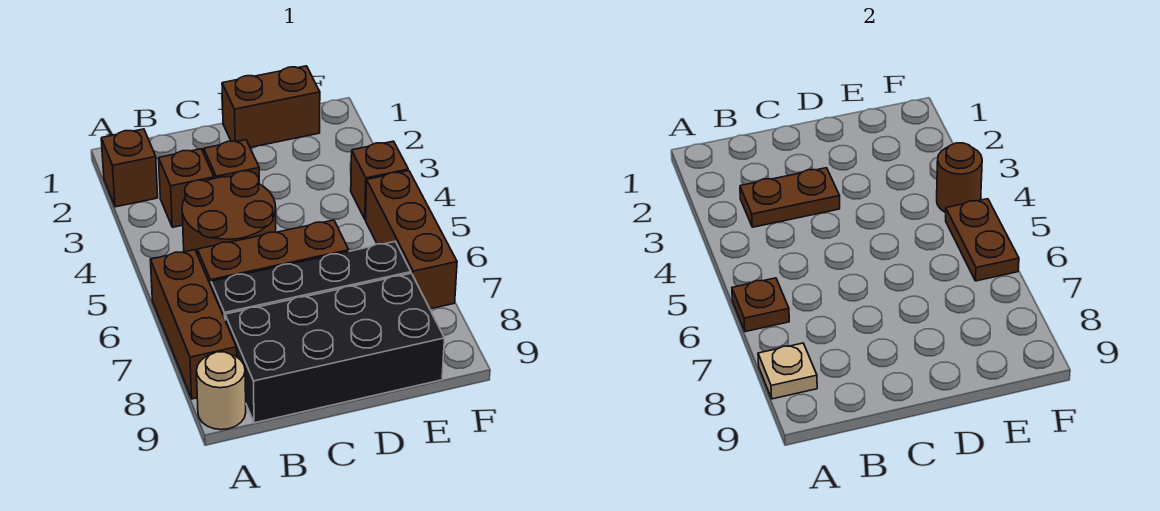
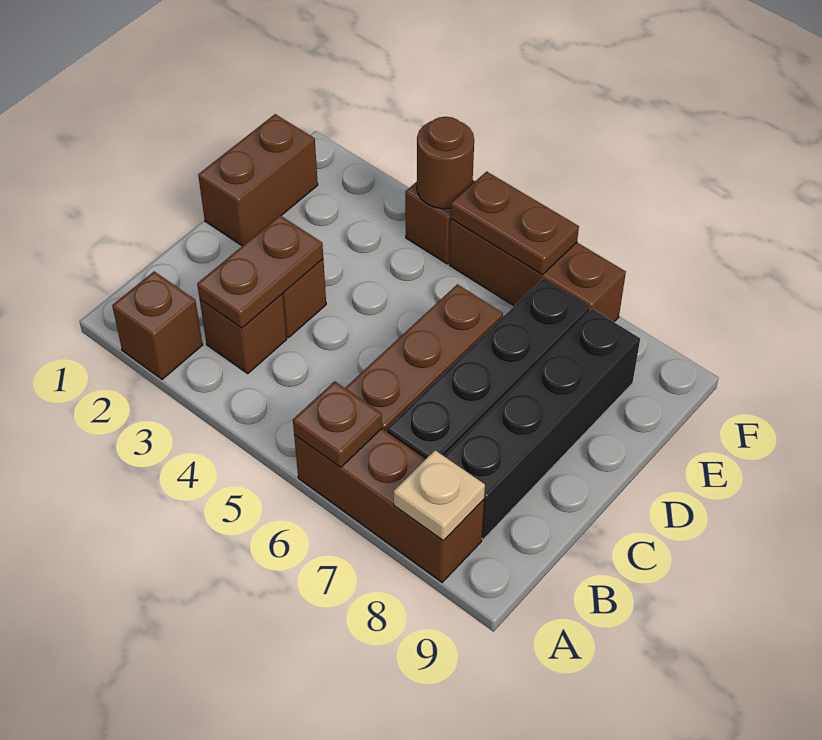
tan 1x1 round brick [196,352,246,430] -> none
brown 2x2 round brick [182,171,276,255] -> none
black 2x4 brick [225,273,444,423] -> black 1x4 brick [444,309,640,539]

